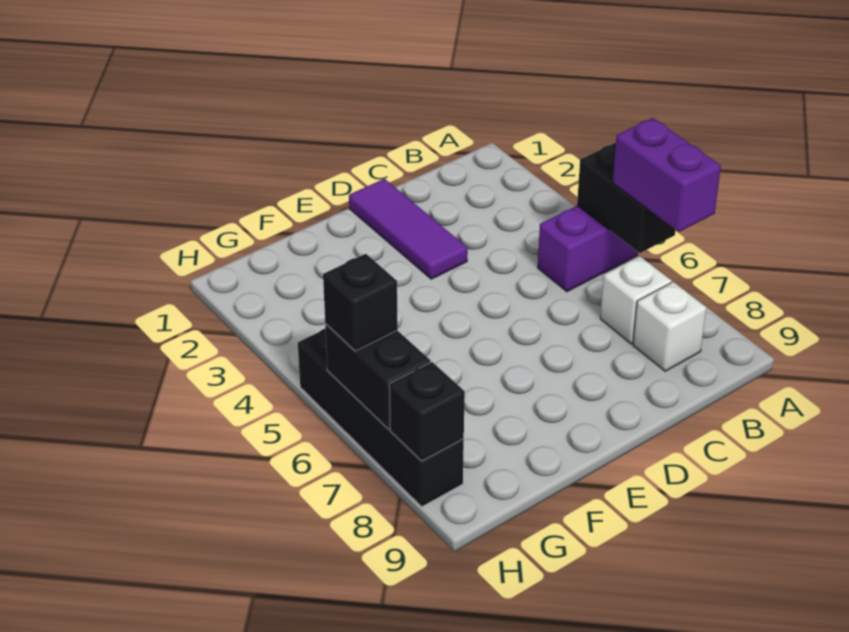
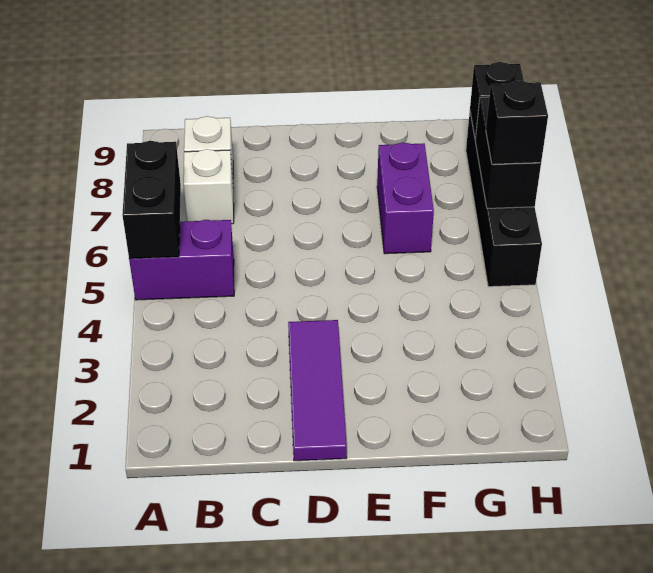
purple 1x2 brick [613,118,721,232] -> purple 1x2 brick moved to [377,143,434,254]

